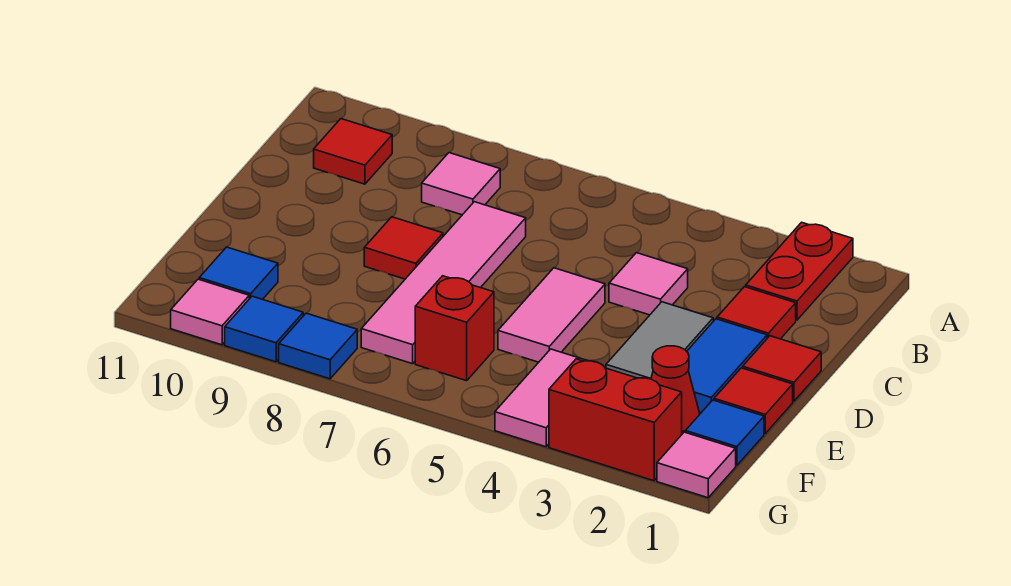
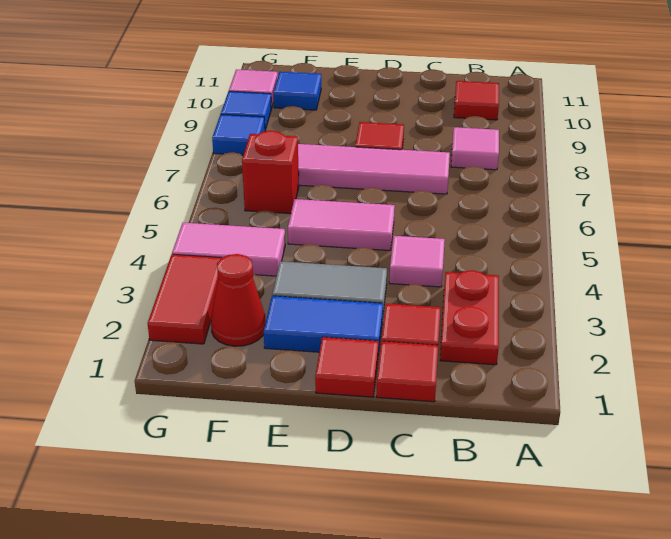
red 1x2 plate [746,222,853,320] -> red 1x2 plate turned to [440,270,499,365]
red 1x1 tile [714,368,793,433] -> red 1x1 tile moved to [376,341,438,402]
blue 1x1 tile [685,400,764,466] -> none
pink 1x1 tile [657,432,736,498] -> none
red 1x2 brick [549,359,682,481] -> red 1x2 tile [147,254,221,344]

